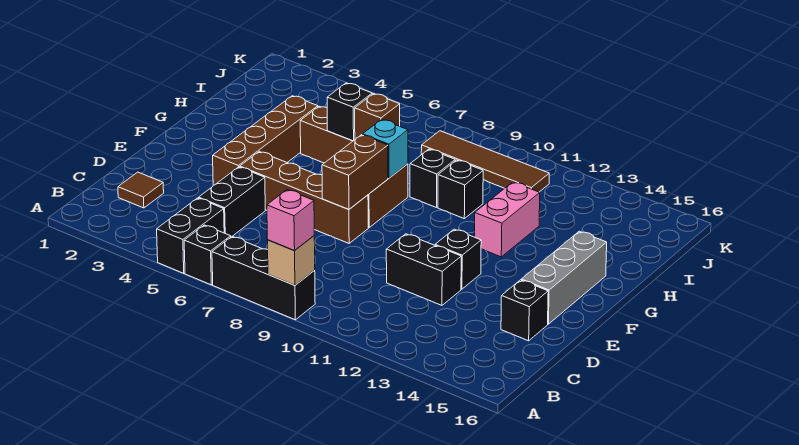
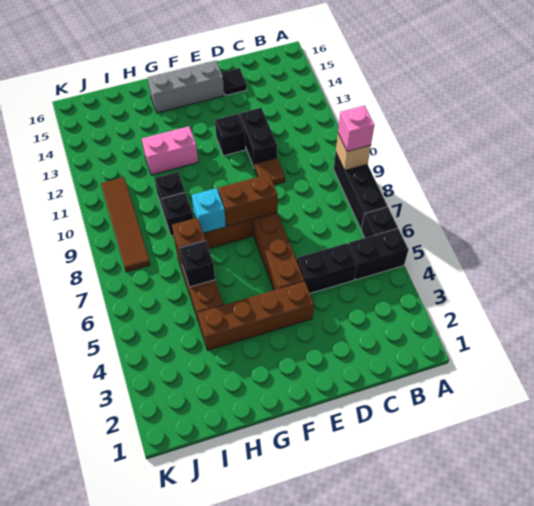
brown 1x1 tile [118,172,164,208] -> brown 1x1 tile moved to [254,158,285,185]
black 1x1 brick [501,280,548,341] -> black 1x1 tile [221,68,247,96]

